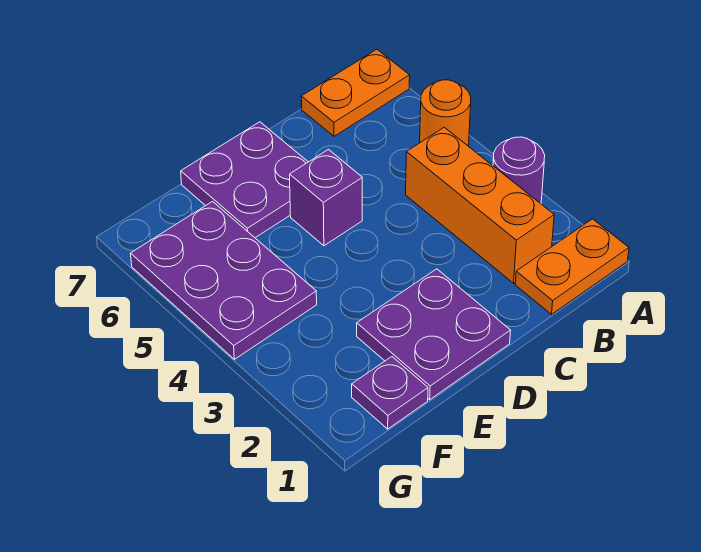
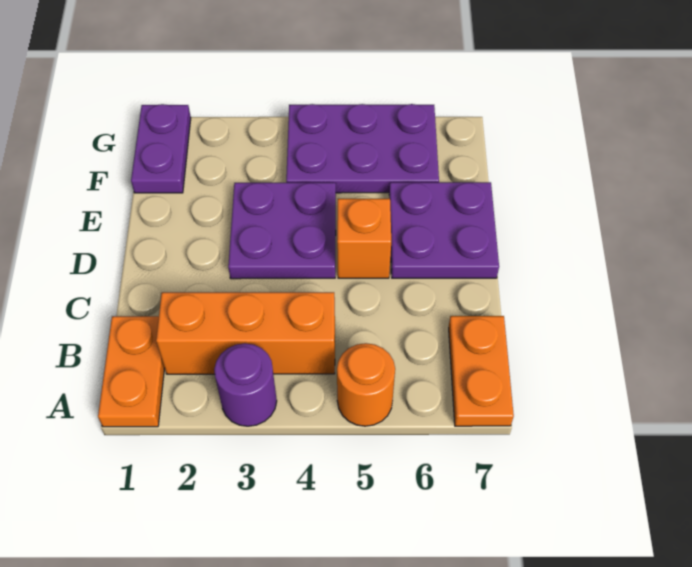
purple 2x2 plate [357,269,511,400] -> purple 2x2 plate moved to [228,183,336,279]
purple 1x1 brick [290,150,362,246] -> orange 1x1 brick [337,199,391,278]
purple 1x1 plate [352,357,428,429] -> purple 1x2 plate [131,104,191,193]

